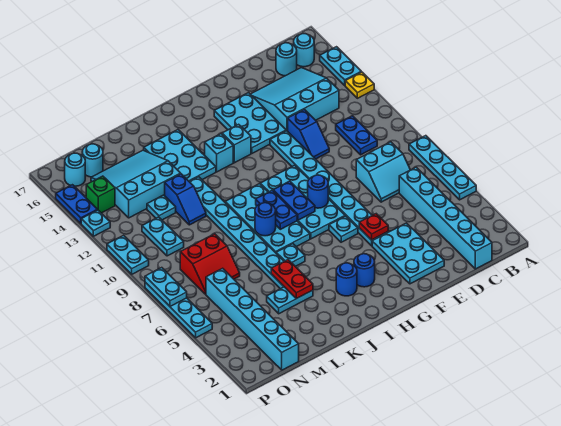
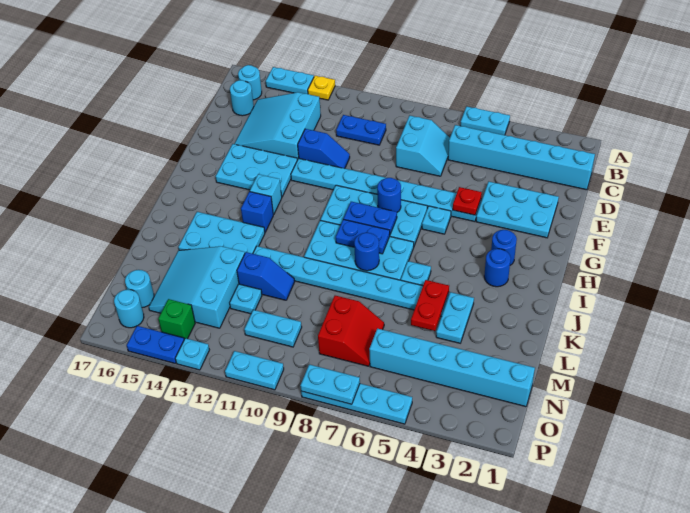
cyan 1x4 plate [409,136,476,200] -> cyan 1x2 plate [460,106,510,135]
cyan 1x1 brick [205,134,233,172] -> blue 1x1 brick [241,192,273,232]
red 1x2 plate [271,260,313,299] -> red 1x2 plate turned to [411,280,449,331]

